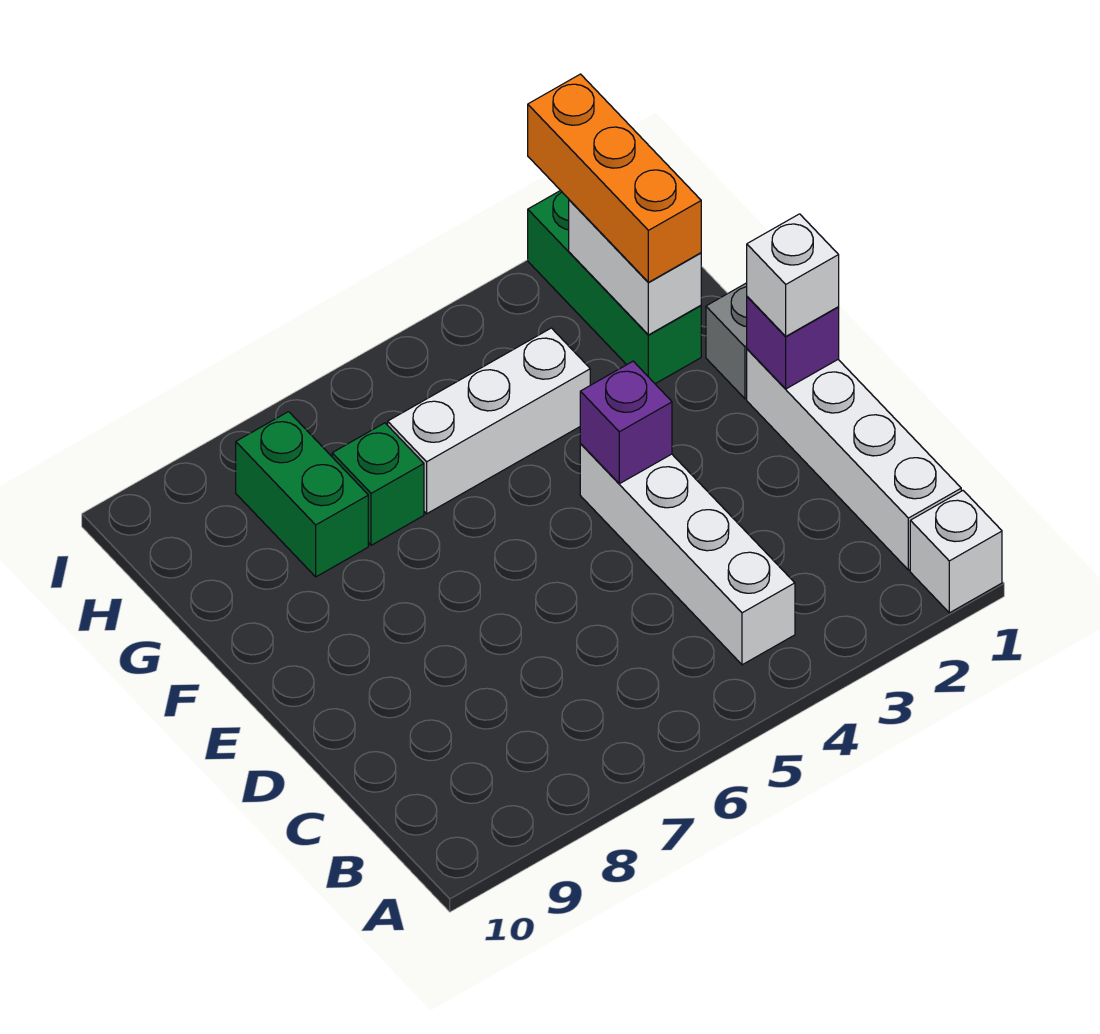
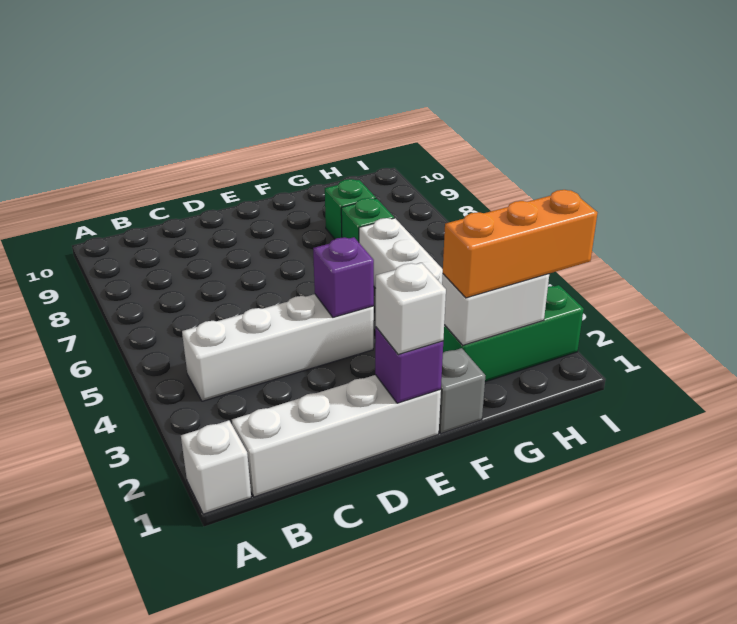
green 1x2 brick [236,412,368,577] -> green 1x1 brick [325,179,376,239]

